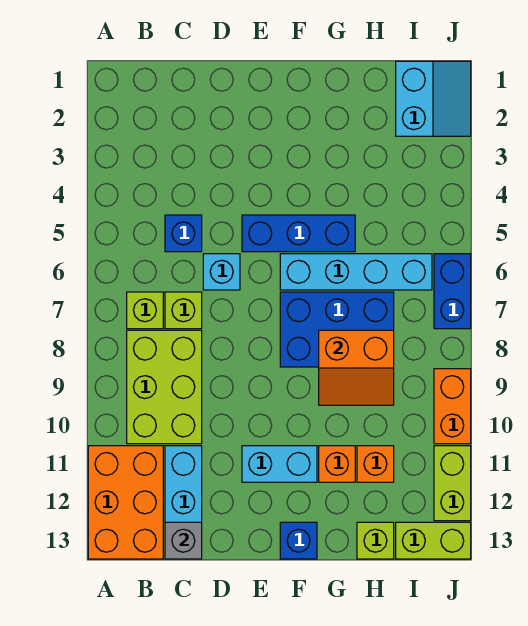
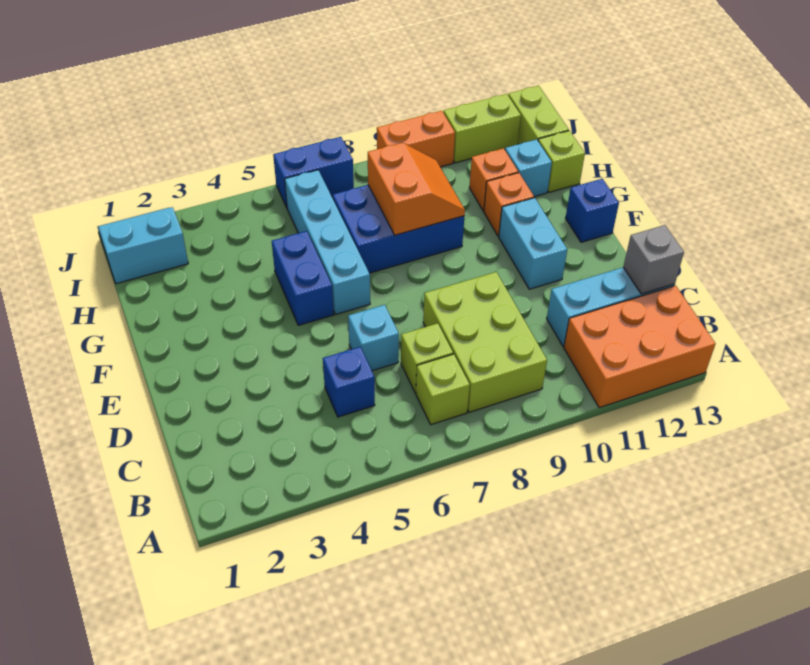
lime 2x3 brick [127,330,202,444] -> lime 2x3 brick turned to [423,272,547,412]
blue 1x3 brick [242,215,355,252] -> blue 1x2 brick [272,231,334,325]
blue 2x3 brick [280,292,394,367] -> blue 2x3 brick turned to [333,185,464,273]
none -> cyan 1x1 brick [505,139,552,197]

